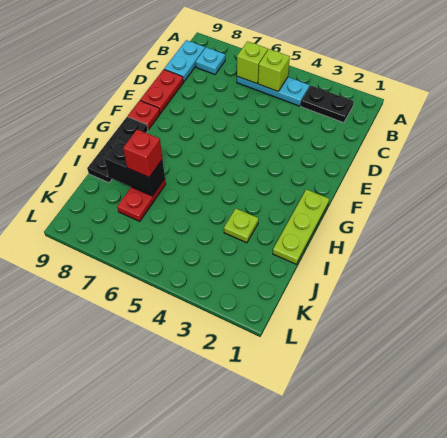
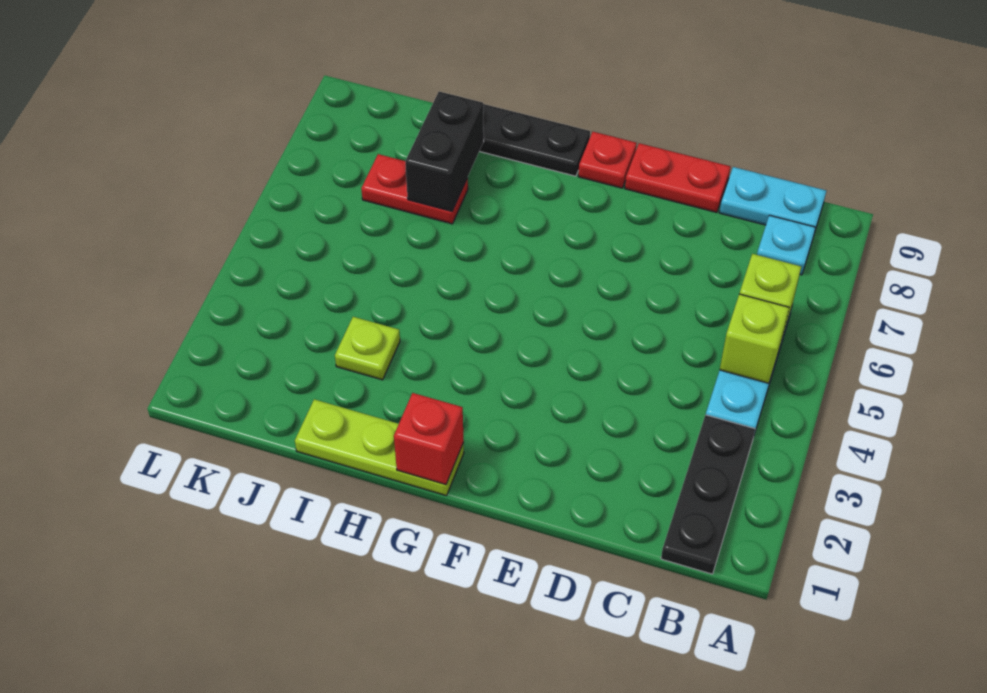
black 1x2 plate [301,86,354,123] -> black 1x3 plate [661,415,755,574]
red 1x1 brick [123,129,162,177] -> red 1x1 brick moved to [394,393,464,485]

